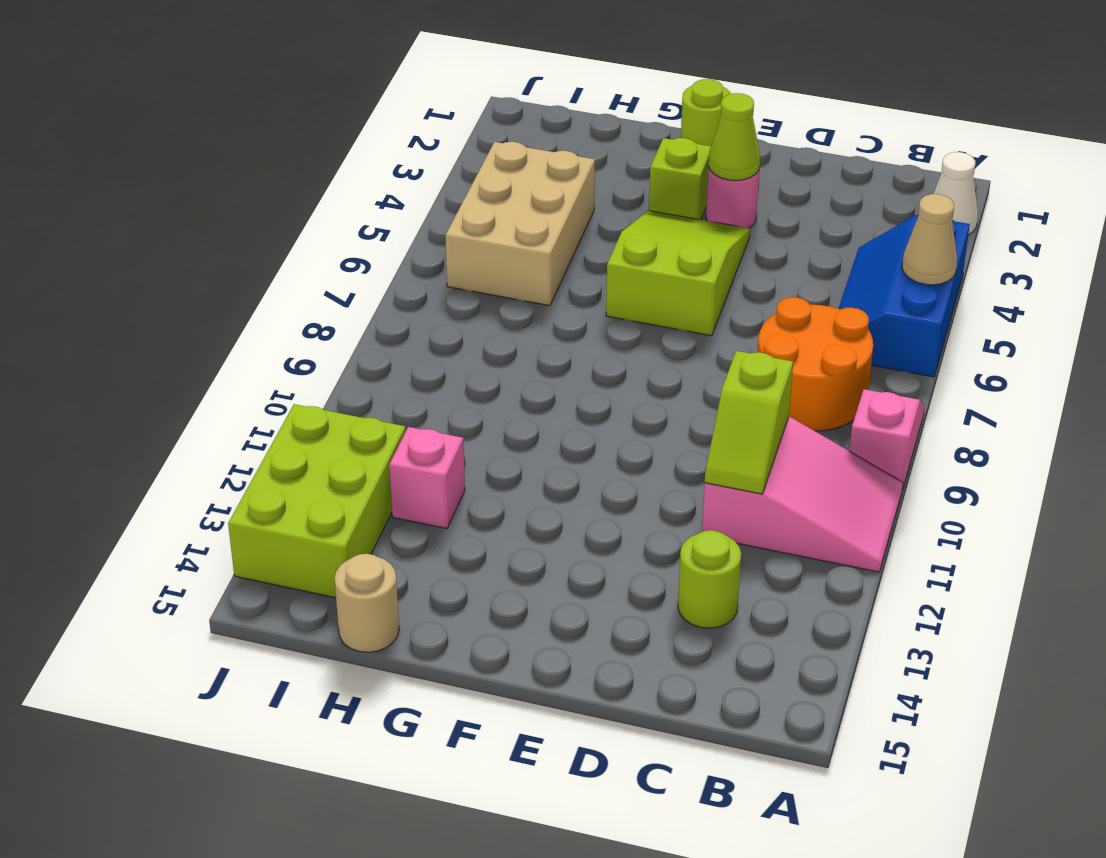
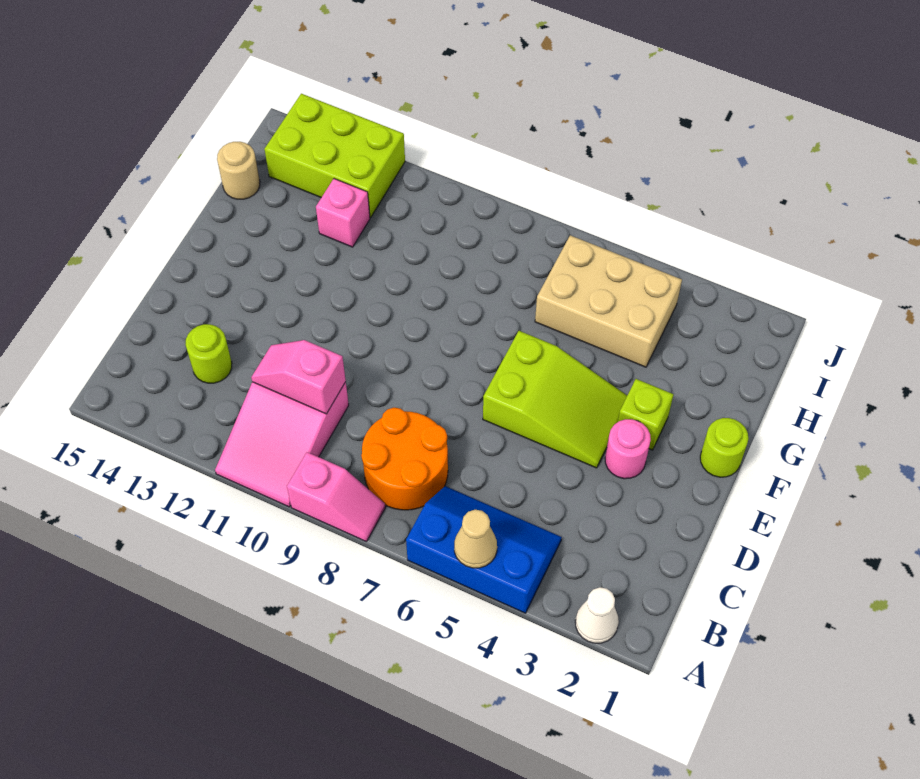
lime 1x2 slope [705,351,793,494] -> pink 1x2 slope [251,340,346,414]
lime 1x1 cone [708,93,760,181] -> none

